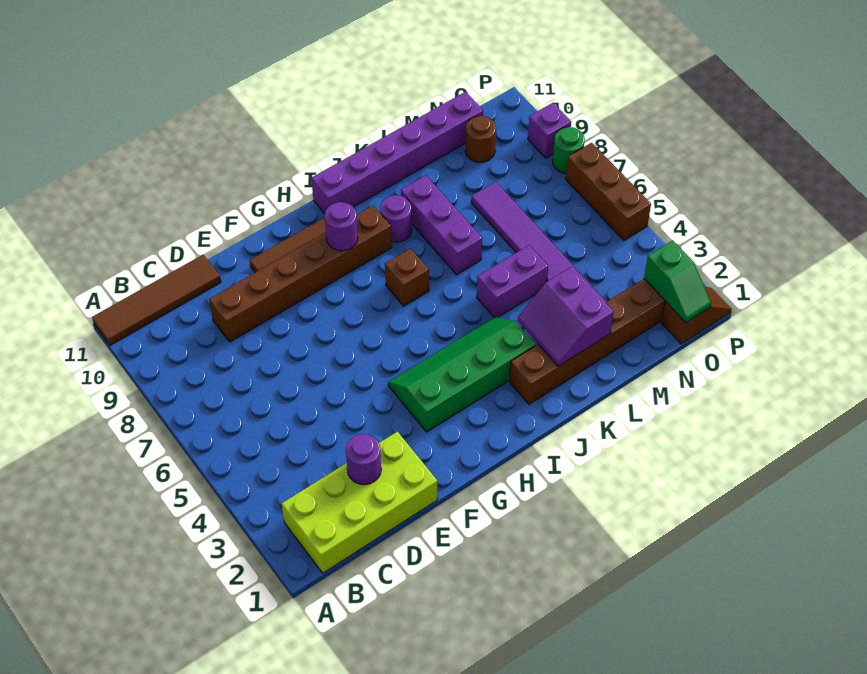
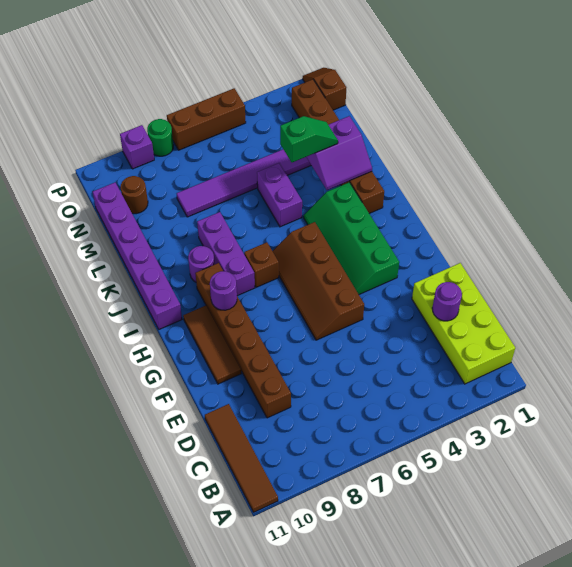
none -> brown 2x4 slope [273,222,364,340]
purple 1x3 brick [401,175,482,274] -> purple 1x3 brick turned to [197,212,255,296]
green 1x2 slope [644,241,711,322] -> green 1x2 slope moved to [280,116,338,162]

